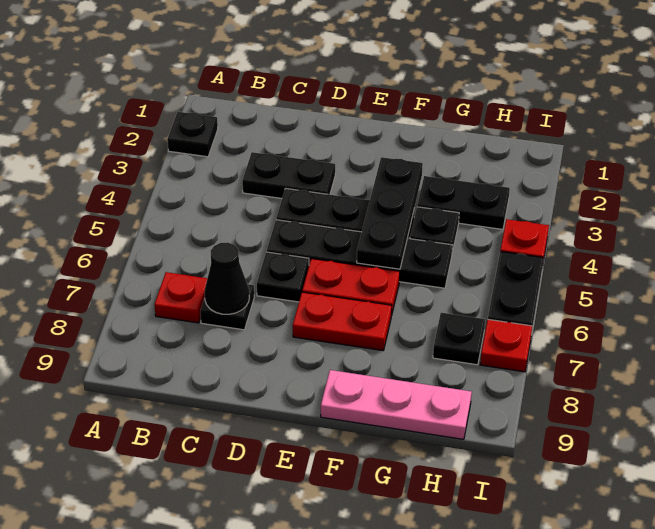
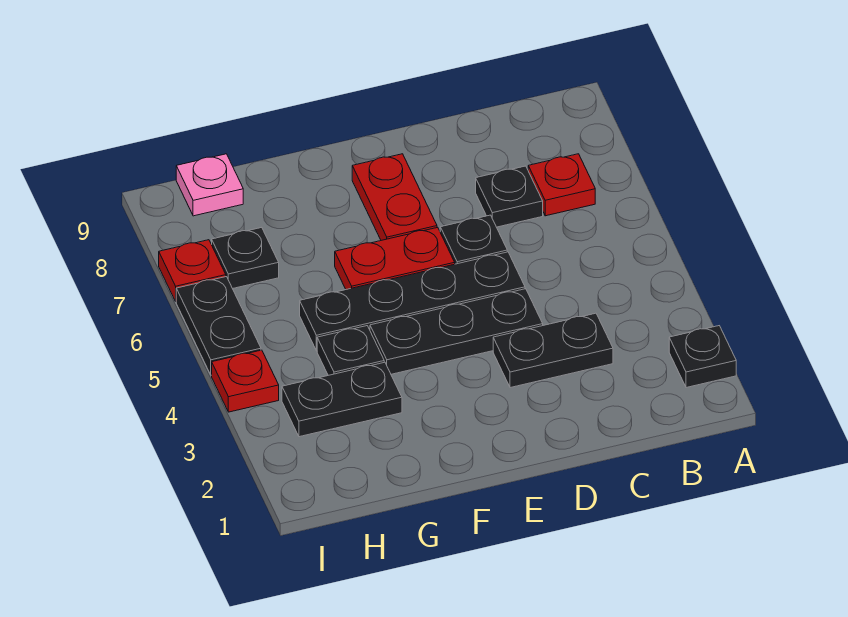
black 1x1 cone [204,242,249,314] -> none
red 1x2 plate [293,292,392,351] -> red 1x2 plate turned to [352,154,437,240]
black 1x3 plate [357,157,423,269] -> none
pink 1x3 plate [321,370,472,439] -> pink 1x1 plate [176,154,243,216]

